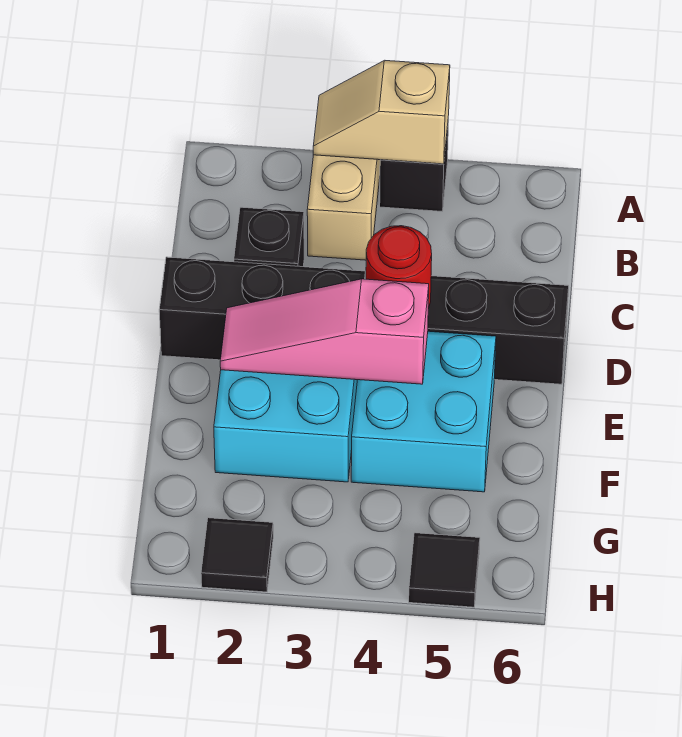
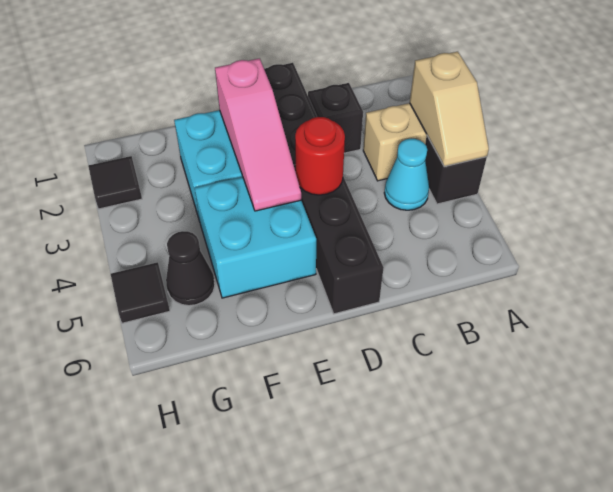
tan 1x2 slope [313,60,450,164] -> tan 1x2 slope turned to [410,52,489,167]
none -> cyan 1x1 cone [384,139,429,210]
pink 1x3 slope [220,279,429,384] -> pink 1x3 slope turned to [215,59,301,211]
none -> black 1x1 cone [166,231,215,306]

